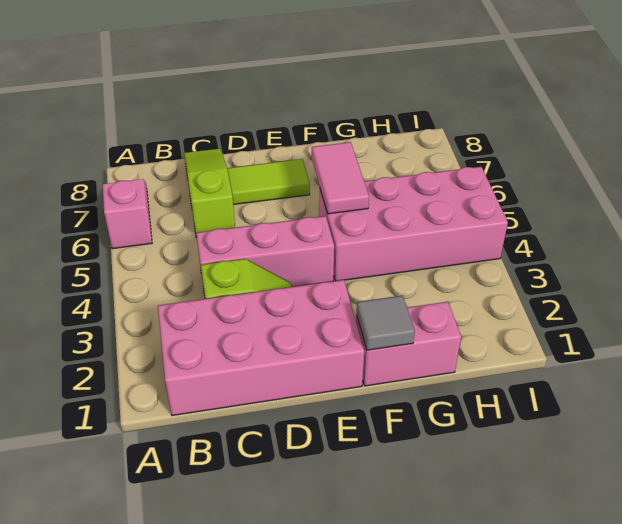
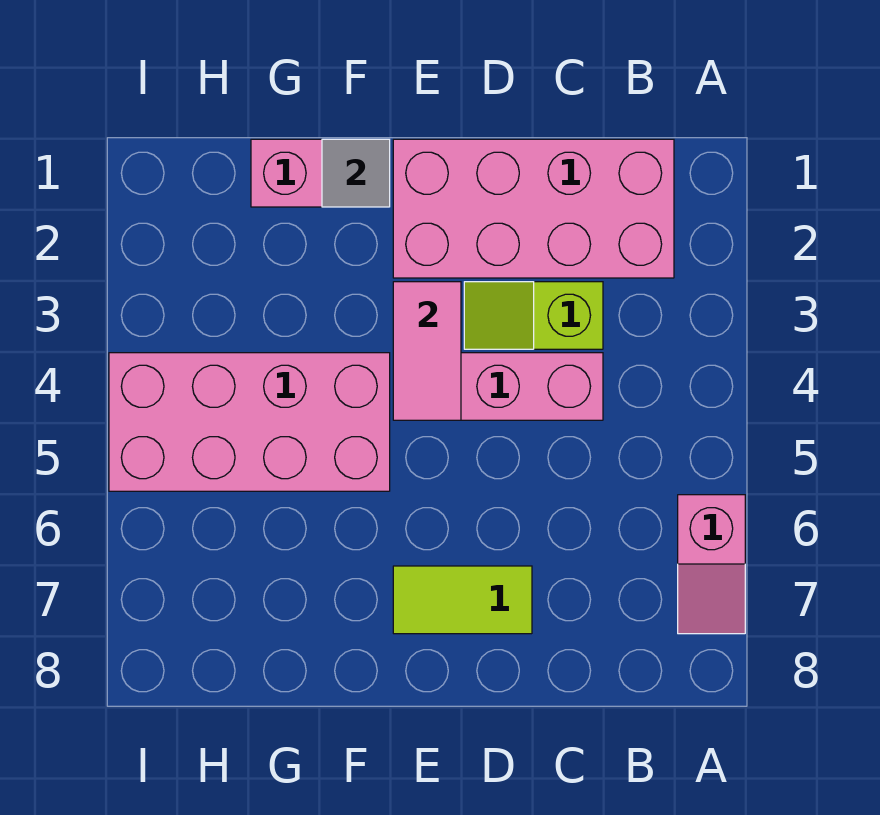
lime 1x3 slope [184,149,235,238] -> none
pink 1x2 tile [312,142,369,214] -> pink 1x2 tile moved to [393,282,461,420]

